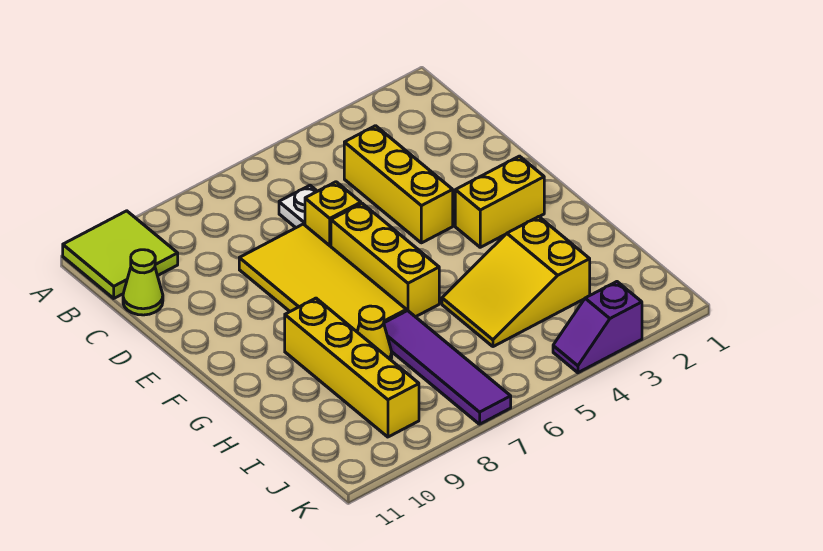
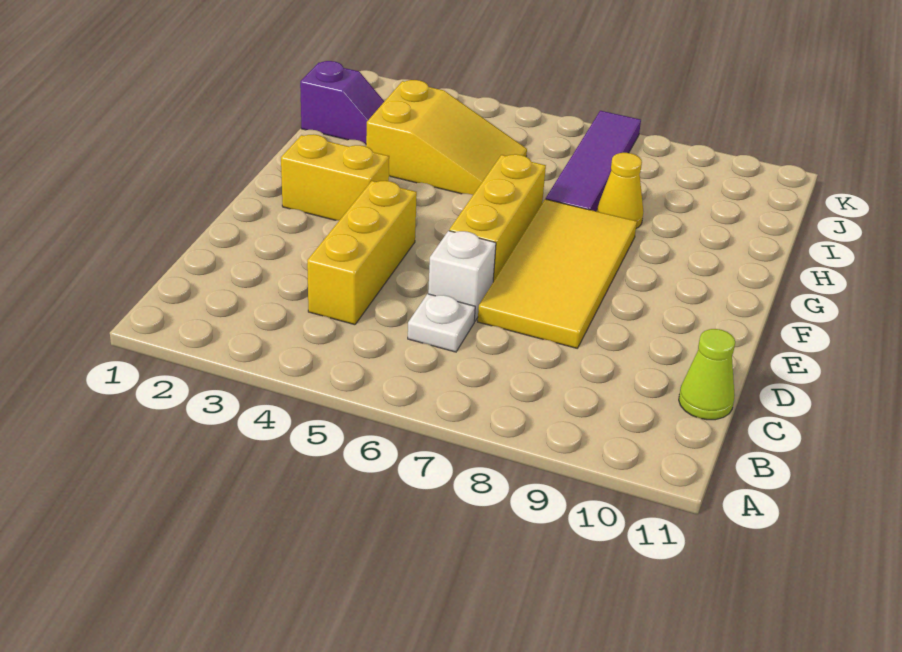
lime 2x2 tile [63,211,178,298] -> none
yellow 1x1 brick [305,182,361,246] -> white 1x1 brick [428,231,496,321]
yellow 1x4 brick [285,298,419,437] -> none
purple 1x2 slope [553,282,642,373] -> purple 1x2 slope moved to [300,61,384,144]

